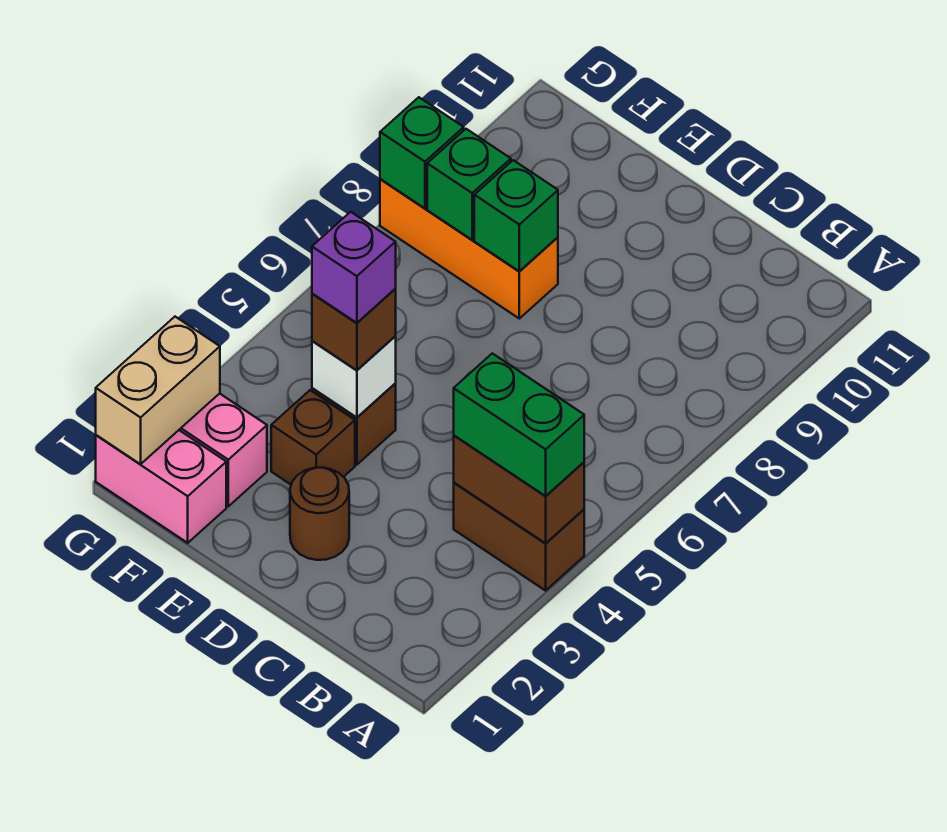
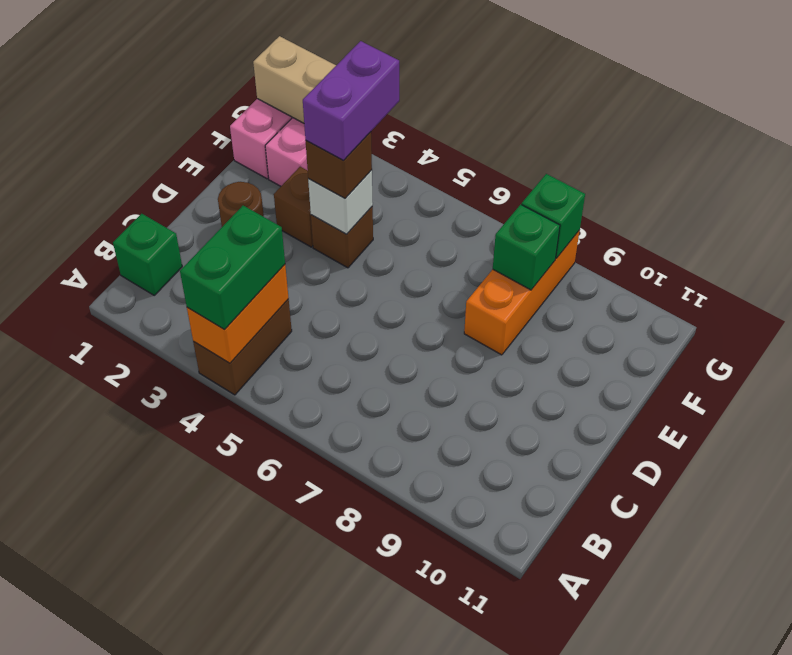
brown 1x2 brick [454,436,584,543] -> orange 1x2 brick [187,265,289,363]
purple 1x1 brick [312,212,396,323] -> purple 1x2 brick [303,41,399,161]
green 1x1 brick [474,160,558,271] -> green 1x1 brick moved to [113,214,182,295]

